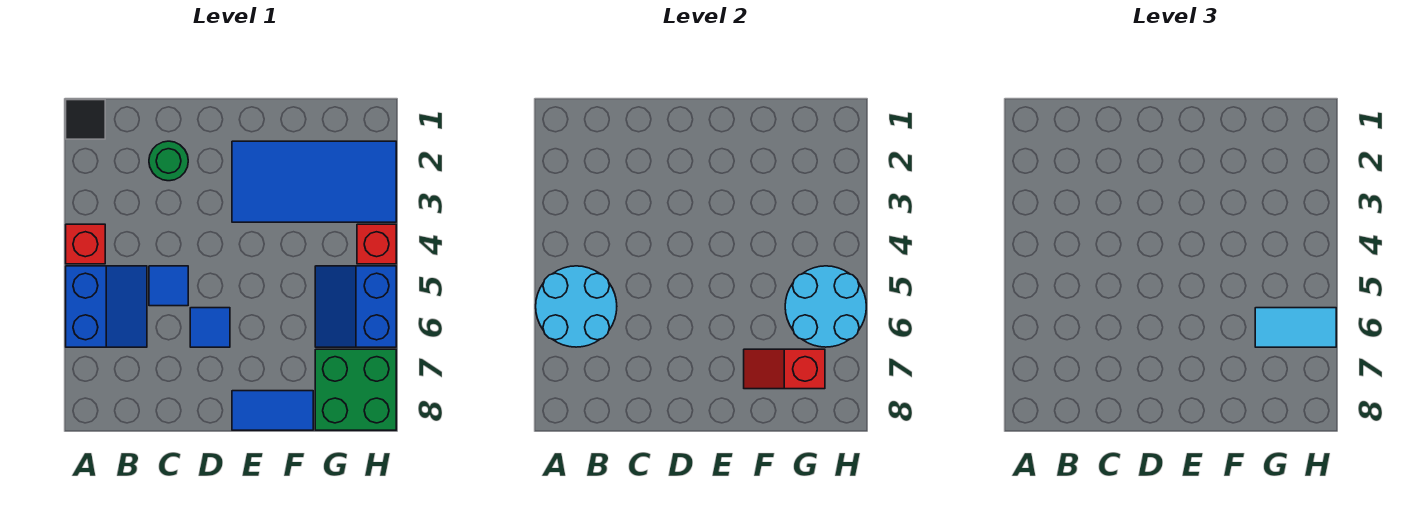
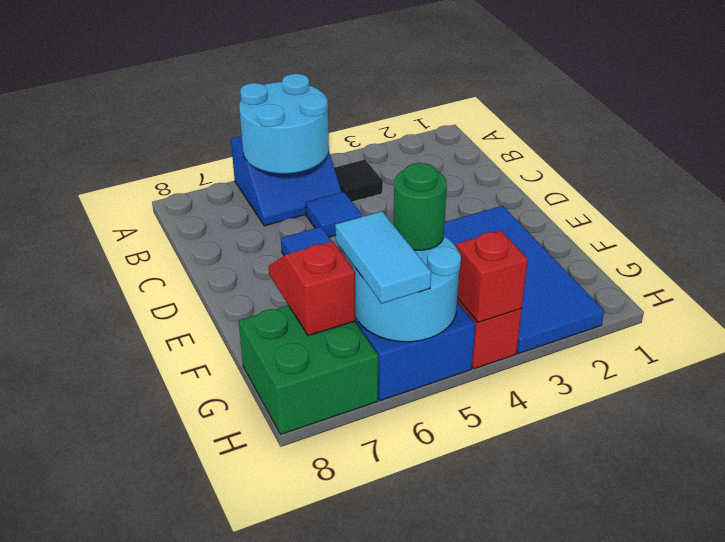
black 1x1 tile [66,100,105,139] -> black 1x1 tile moved to [334,160,383,202]
red 1x1 brick [66,224,105,264] -> red 1x1 brick moved to [456,231,528,322]
green 1x1 round brick [149,141,188,181] -> green 1x1 round brick moved to [393,163,447,250]
blue 1x2 tile [232,391,313,430] -> none

